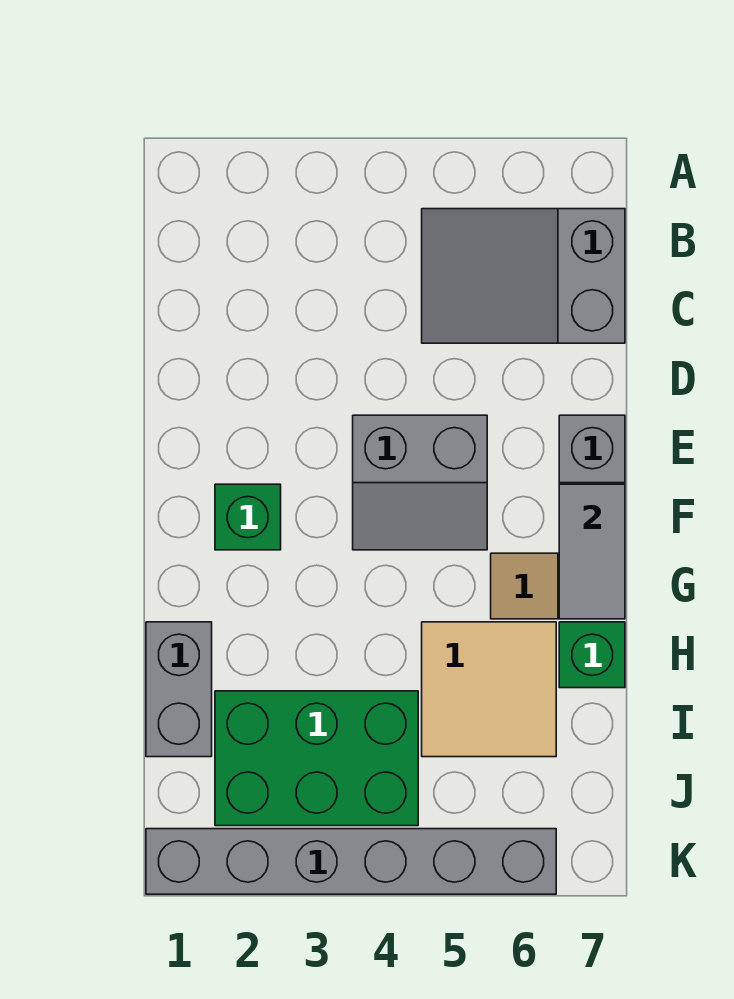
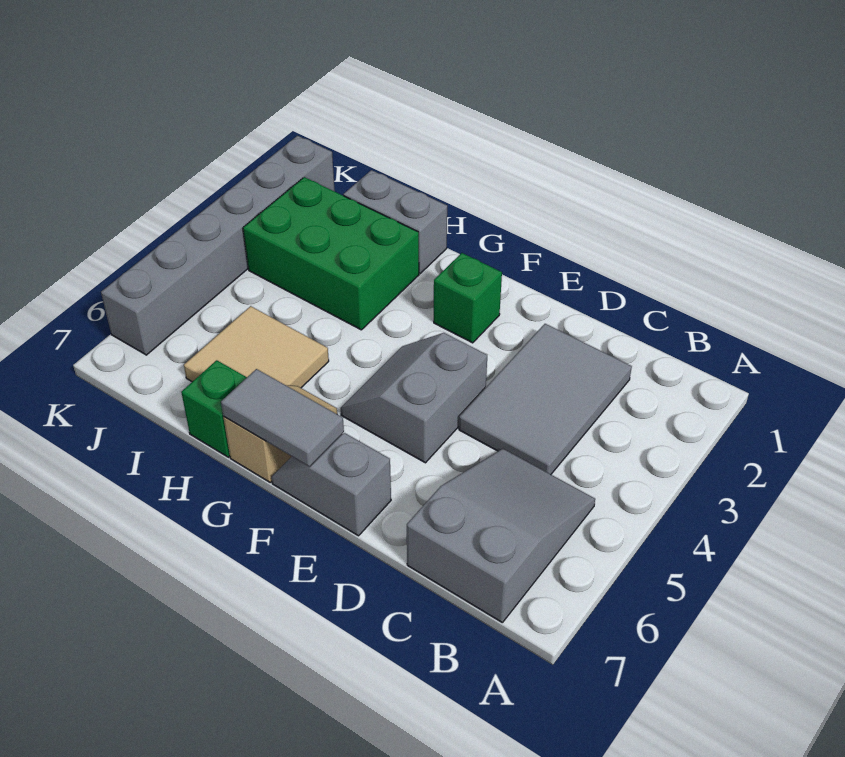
none -> grey 2x3 tile [459,324,632,474]
green 2x3 brick [215,691,418,826] -> green 2x3 brick turned to [243,177,419,330]

